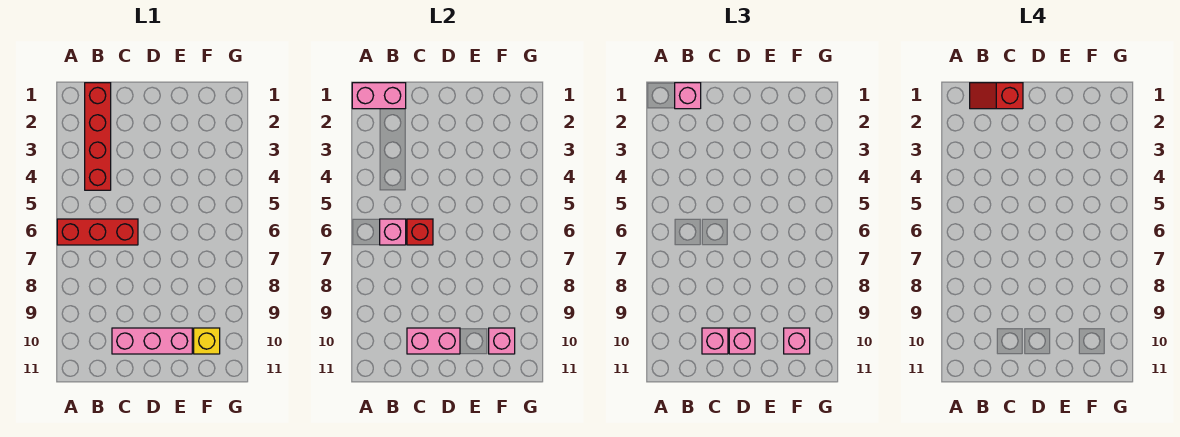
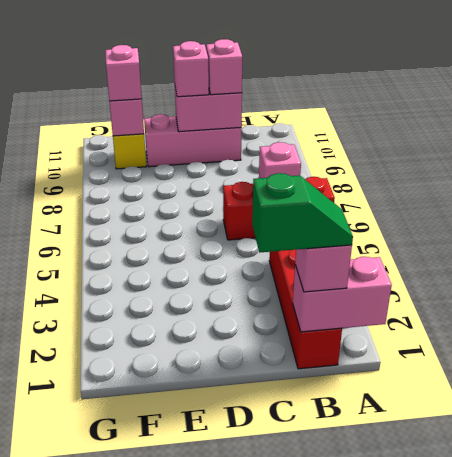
red 1x2 slope [970,83,1023,109] -> green 1x2 slope [252,173,353,252]
red 1x1 brick [407,219,433,245] -> none

